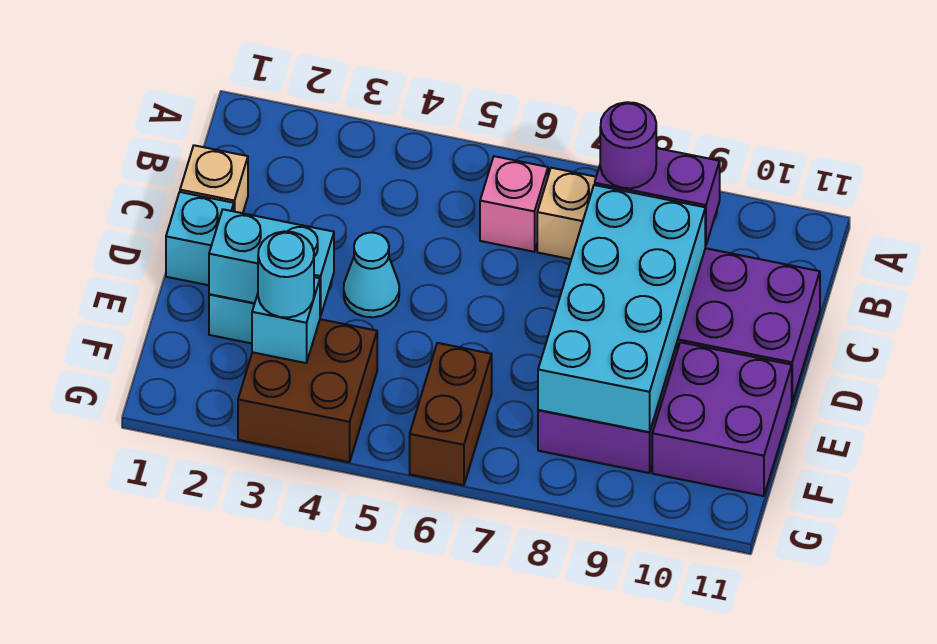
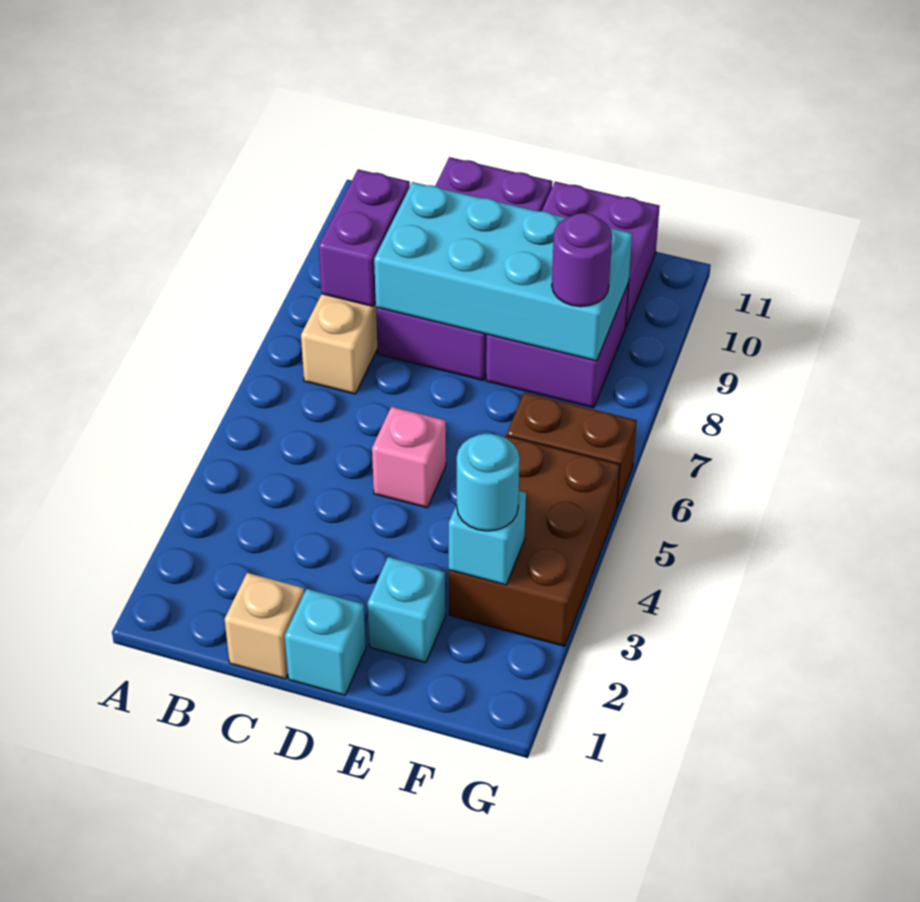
pink 1x1 brick [480,156,548,252] -> pink 1x1 brick moved to [372,407,446,508]
purple 1x1 round brick [600,102,656,188] -> purple 1x1 round brick moved to [552,213,612,307]
cyan 1x1 cone [344,233,399,317] -> none
cyan 1x2 brick [209,209,334,316] -> none
brown 2x2 brick [238,319,377,462] -> brown 2x3 brick [449,435,620,646]

